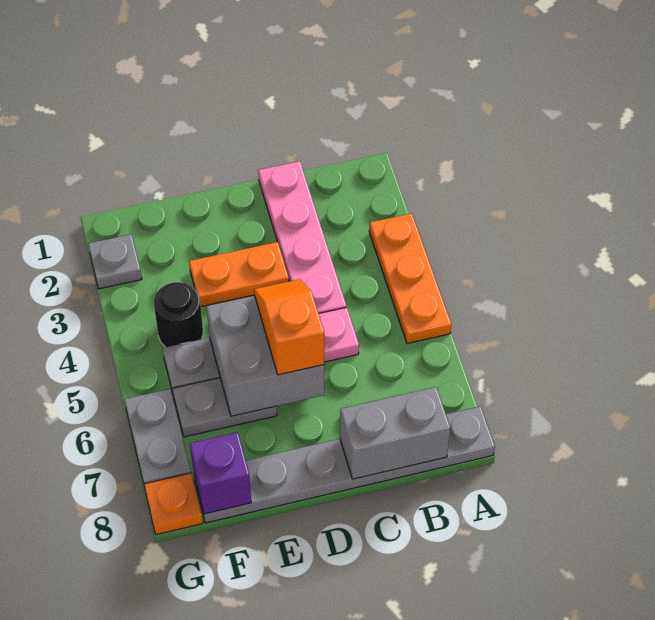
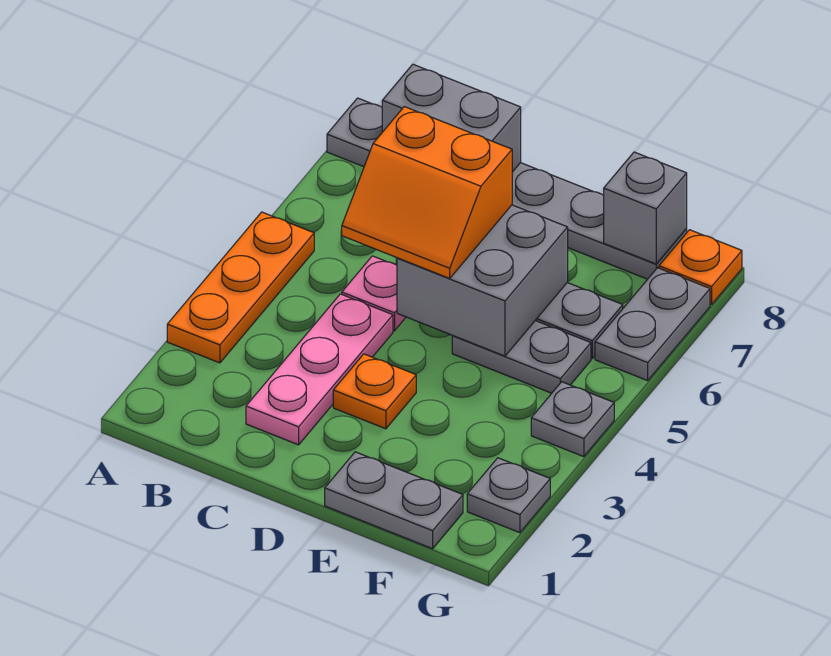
pink 1x4 plate [258,161,346,314] -> pink 1x3 plate [246,294,393,445]
orange 1x2 plate [189,242,289,307] -> orange 1x1 plate [333,354,416,429]
orange 1x2 slope [254,279,324,375] -> orange 2x2 slope [342,107,512,278]
none -> grey 1x2 plate [325,452,463,549]
black 1x1 round brick [154,282,203,347] -> none
purple 1x1 brick [190,432,251,514] -> grey 1x1 brick [604,152,687,264]
none -> grey 1x1 plate [531,382,614,457]

